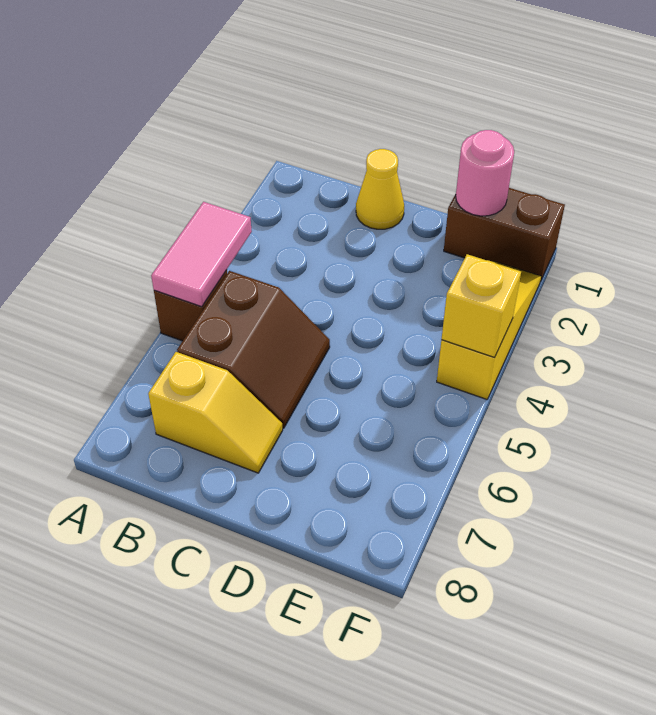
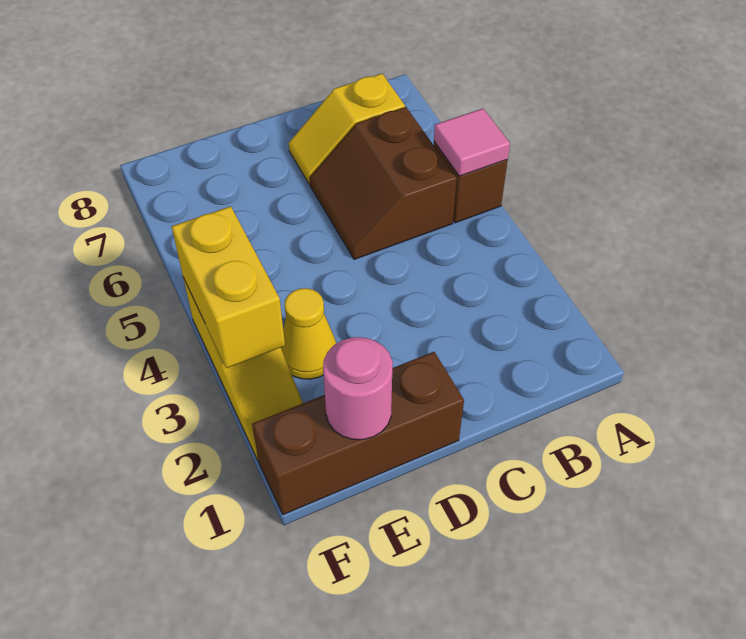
pink 1x2 tile [151,202,252,307] -> pink 1x1 tile [434,109,510,176]
yellow 1x1 cone [356,149,404,229] -> yellow 1x1 cone moved to [281,288,336,379]
brown 1x2 brick [444,188,565,282] -> brown 1x3 brick [252,352,464,515]
yellow 1x1 brick [441,254,521,357] -> yellow 1x2 brick [171,206,285,368]

